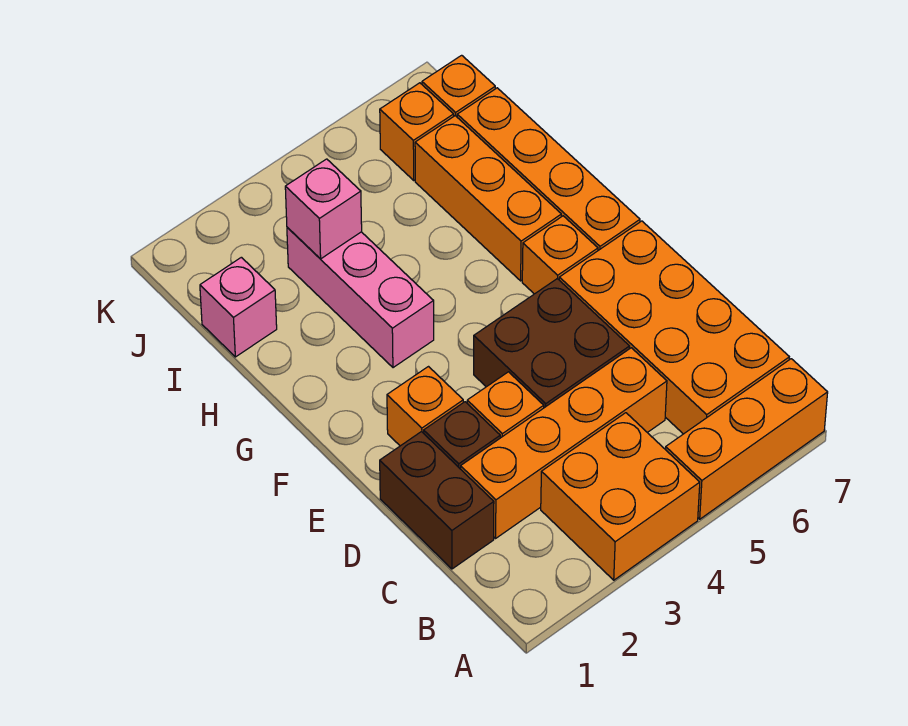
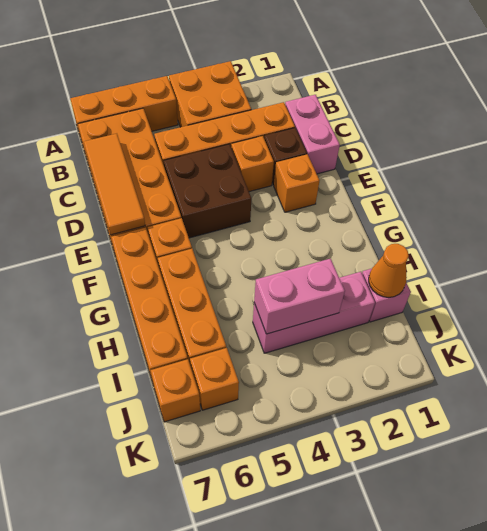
brown 1x2 brick [380,432,494,569] -> pink 1x2 brick [285,95,340,174]
none -> orange 1x3 tile [84,134,145,235]
pink 1x3 brick [287,227,434,368] -> pink 1x3 brick turned to [253,272,375,353]
none -> orange 1x1 cone [369,244,409,297]
pink 1x1 brick [285,159,362,259] -> pink 1x2 brick [254,259,345,334]

